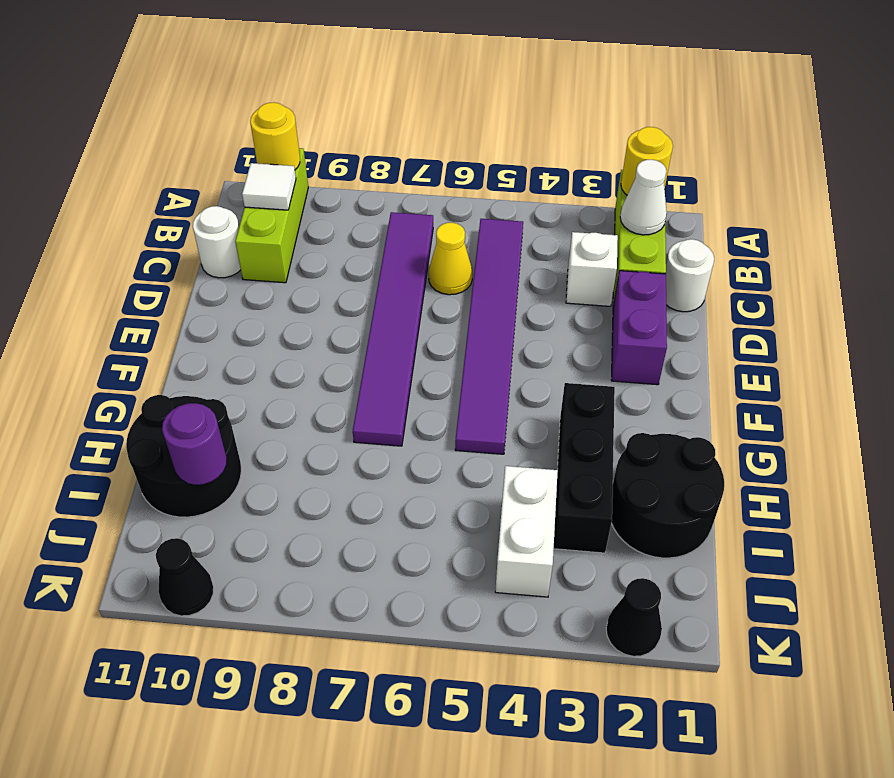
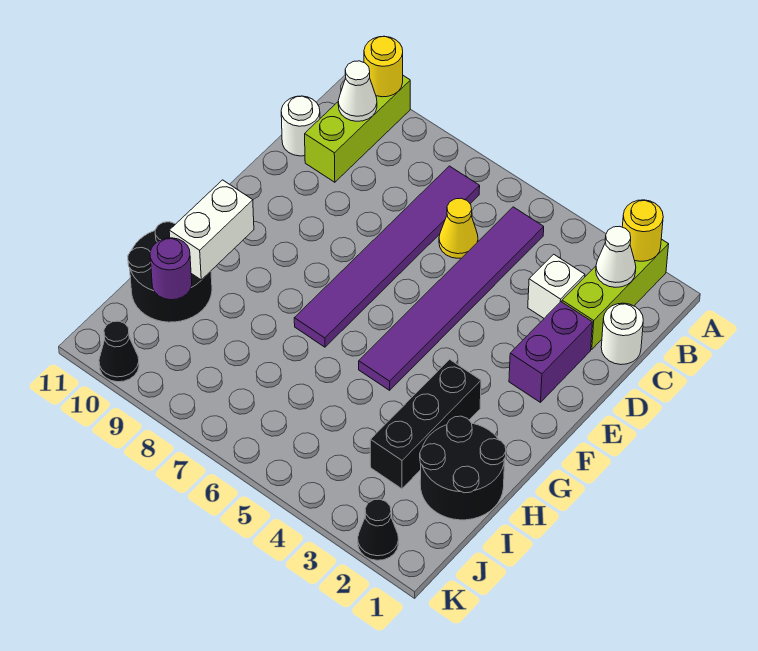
white 1x1 tile [242,163,296,210] -> white 1x1 cone [338,61,377,121]
white 1x2 brick [495,466,558,597] -> white 1x2 brick moved to [169,180,254,280]

